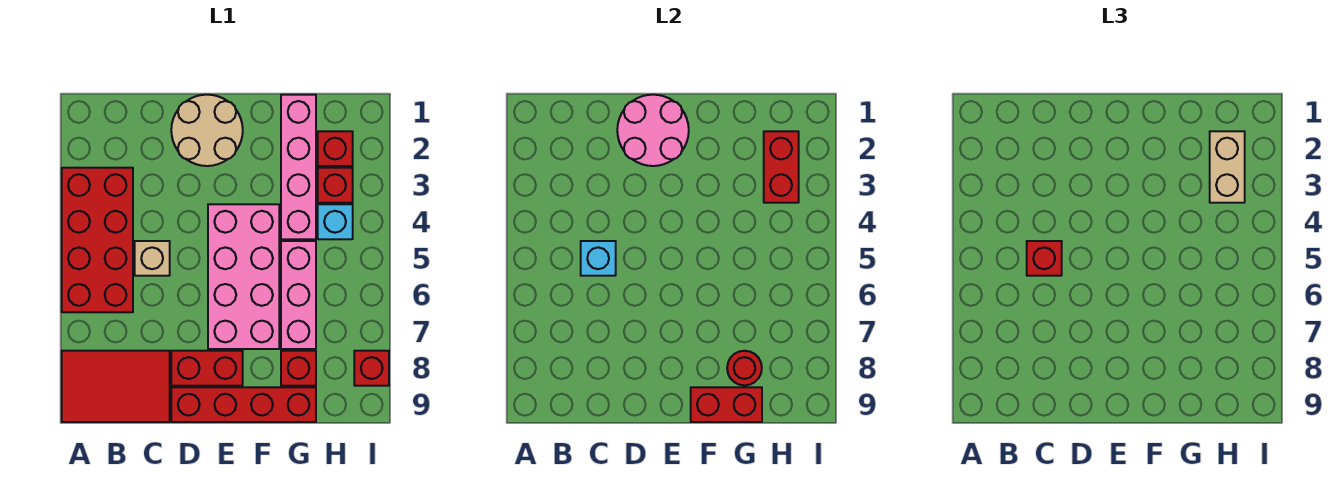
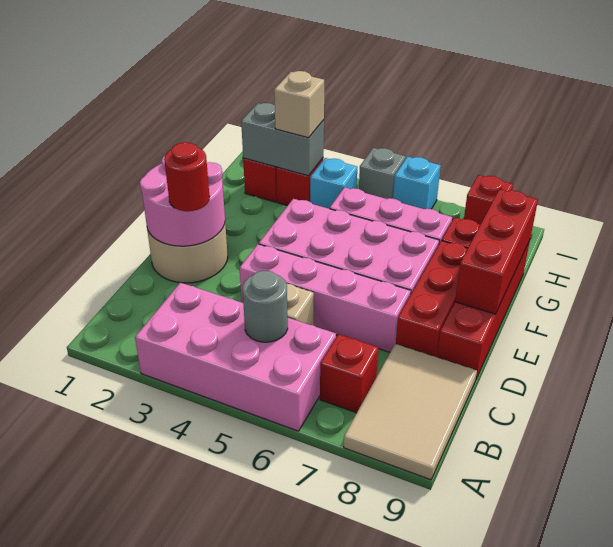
red 2x4 brick [62,168,133,312] -> pink 2x4 brick [135,283,336,431]
red 2x3 tile [62,351,170,422] -> tan 2x3 tile [344,344,477,480]
none -> grey 1x1 round brick [243,271,288,342]
cyan 1x1 brick [581,241,616,276] -> cyan 1x1 brick moved to [393,157,441,209]
red 1x1 brick [1027,241,1062,276] -> red 1x1 brick moved to [320,334,378,413]
red 1x2 brick [171,351,243,386] -> red 1x3 brick [396,241,468,357]
red 1x2 brick [691,387,762,422] -> red 1x3 brick [455,189,538,314]
pink 1x4 brick [281,95,316,239] -> pink 1x4 brick moved to [240,244,411,352]
red 1x1 round brick [727,351,762,385] -> red 1x1 round brick moved to [164,142,210,211]
red 1x2 brick [764,131,799,203] -> grey 1x2 brick [241,103,324,176]
tan 1x2 brick [1210,131,1245,203] -> tan 1x1 brick [274,71,324,138]
none -> grey 1x1 brick [359,148,406,199]

